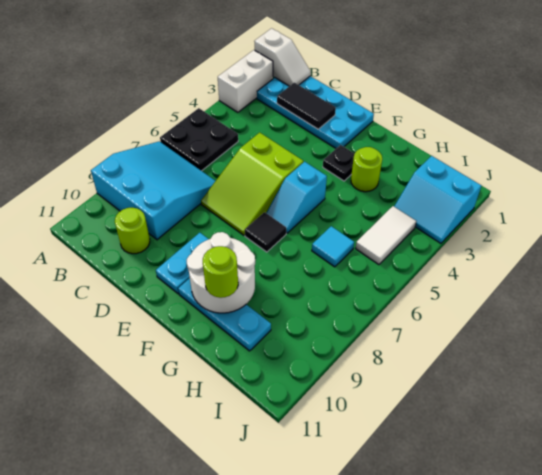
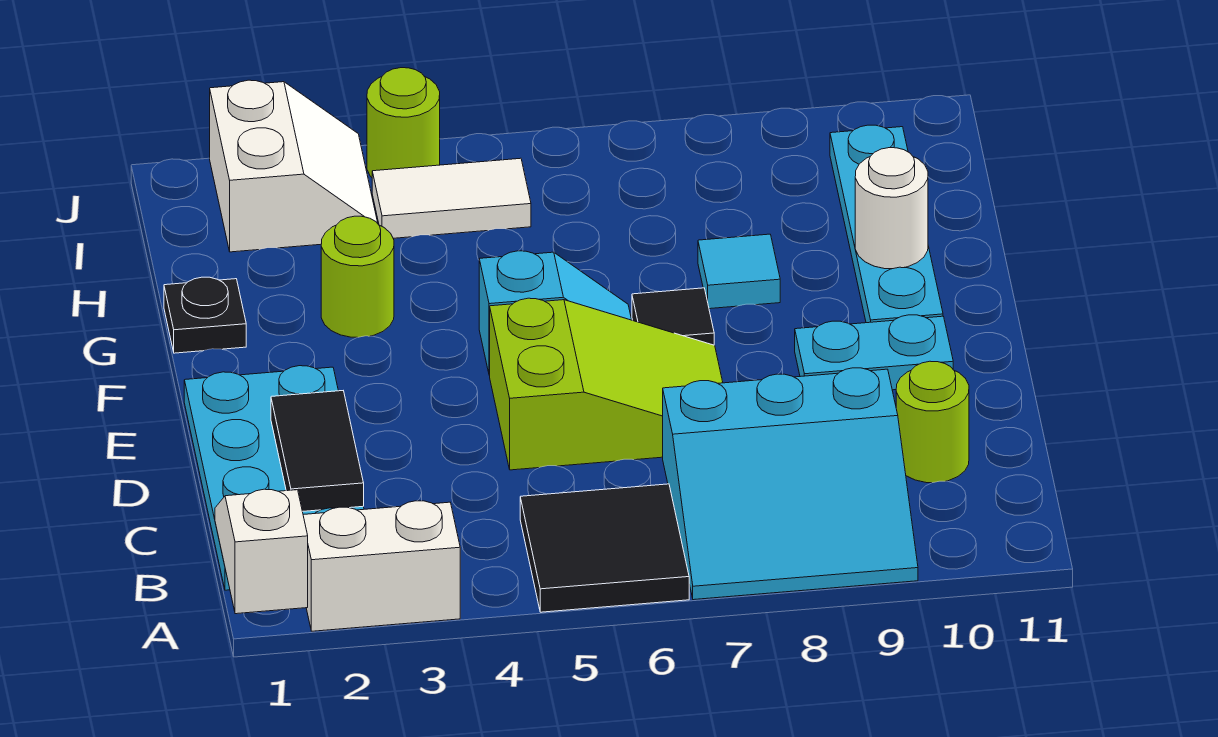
black 2x2 plate [160,108,238,171] -> black 2x2 tile [520,484,689,612]
cyan 3x3 slope [91,141,215,240] -> cyan 3x3 slope turned to [663,368,918,600]
black 1x1 plate [323,145,355,181] -> black 1x1 plate moved to [164,277,246,353]
white 2x2 round brick [187,232,255,313] -> white 1x1 round brick [855,148,928,269]
cyan 1x3 plate [178,278,271,351] -> cyan 1x4 plate [830,125,943,323]
lime 1x1 round brick [203,246,238,298] -> lime 1x1 round brick moved to [367,68,440,177]
cyan 1x1 tile [312,226,354,267] -> cyan 1x1 tile moved to [698,234,780,309]
cyan 2x2 slope [394,156,481,243] -> white 2x2 slope [210,80,378,252]

